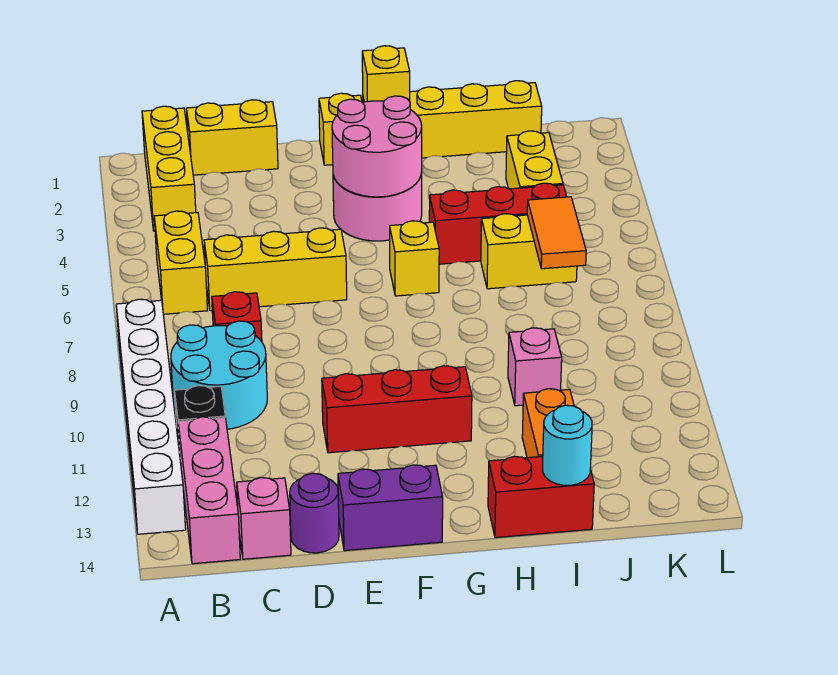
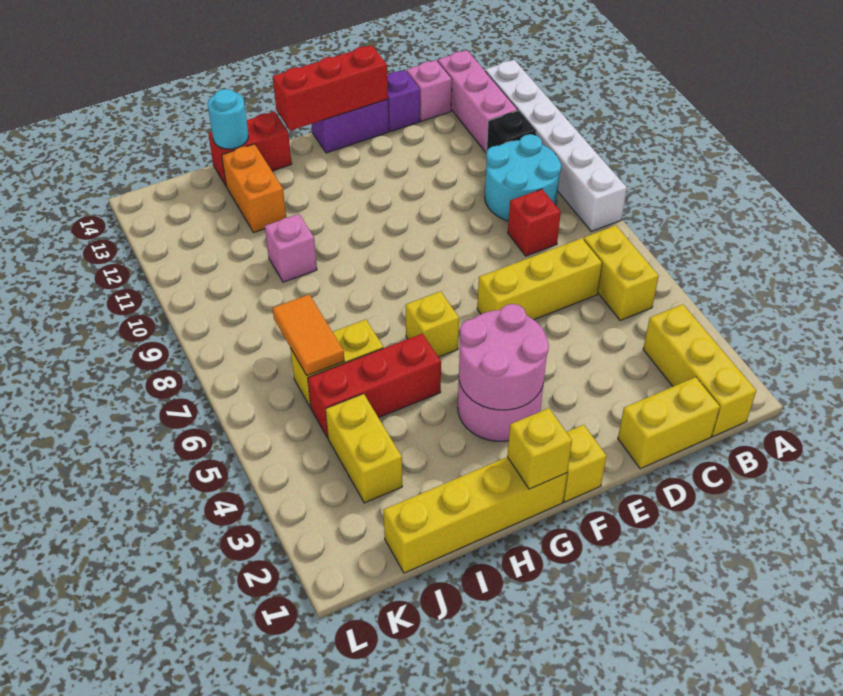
purple 1x1 round brick [290,473,339,553] -> purple 1x1 brick [387,70,420,132]
red 1x3 brick [322,366,472,453] -> red 1x3 brick moved to [273,45,388,131]

